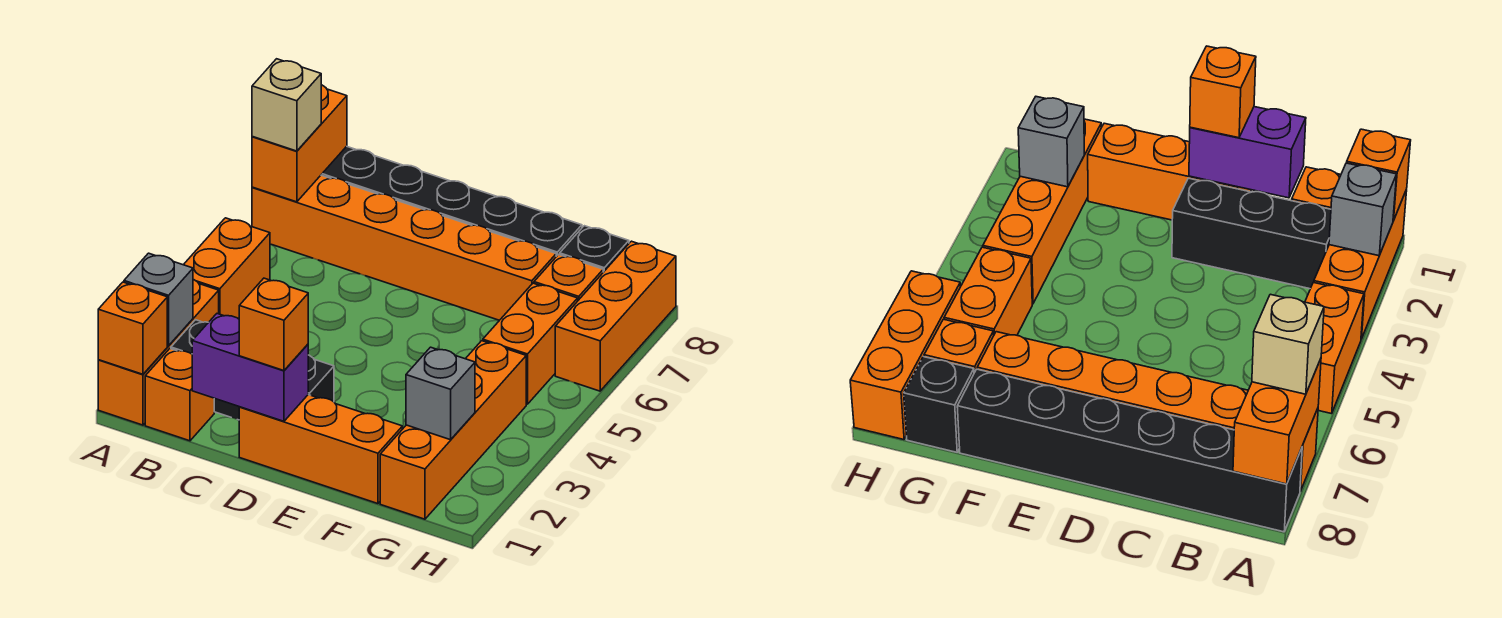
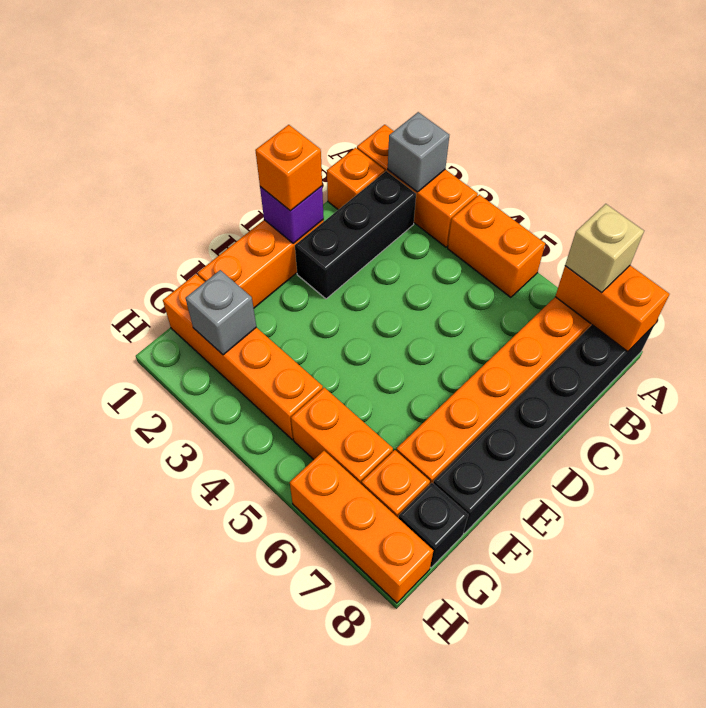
orange 1x1 brick [98,282,167,374] -> none
purple 1x2 brick [192,314,308,421] -> purple 1x1 brick [260,186,324,244]

